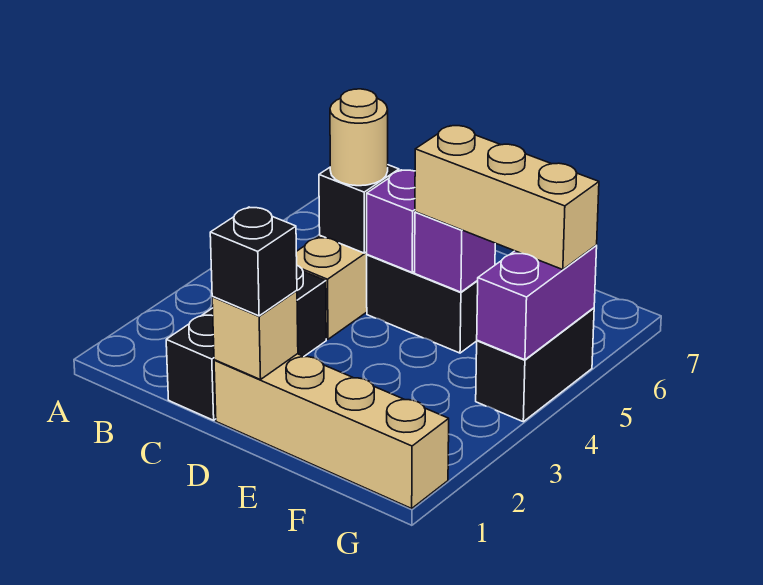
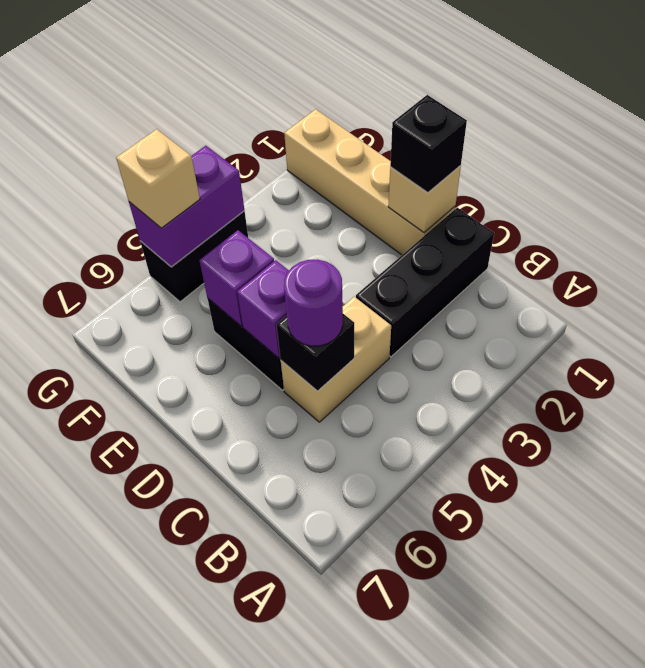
tan 1x1 round brick [330,89,388,186] -> purple 1x1 round brick [284,259,343,346]
tan 1x3 brick [415,126,599,270] -> tan 1x1 brick [116,129,200,228]

